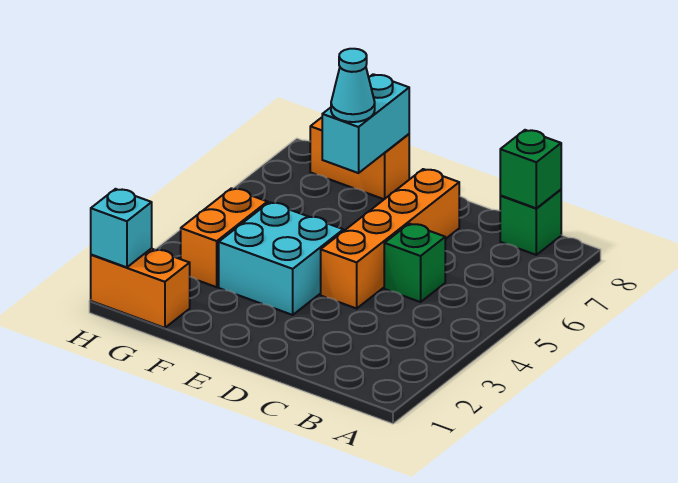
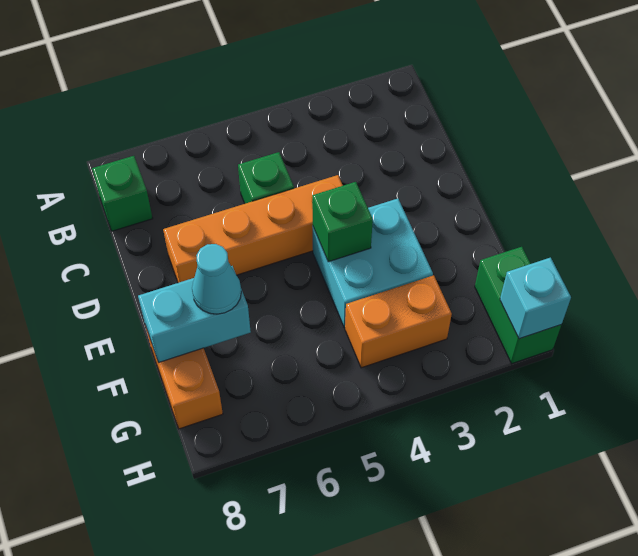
green 1x1 brick [500,130,561,208] -> green 1x1 brick moved to [312,182,373,262]
orange 1x2 brick [91,249,190,328] -> green 1x2 brick [475,247,561,364]

